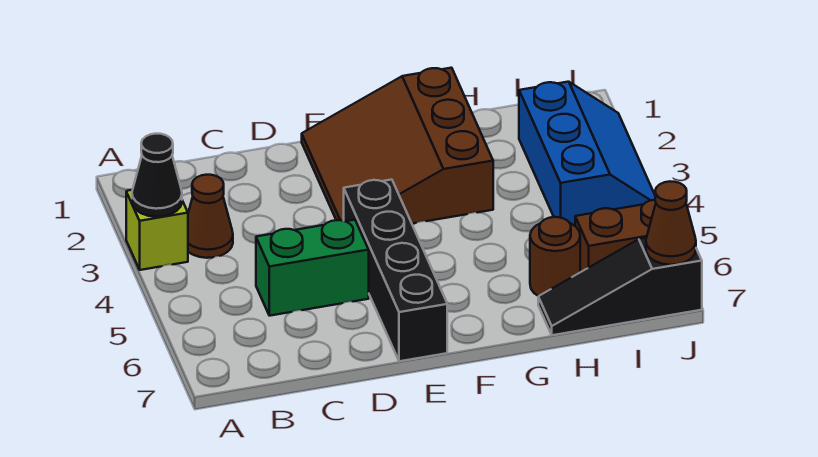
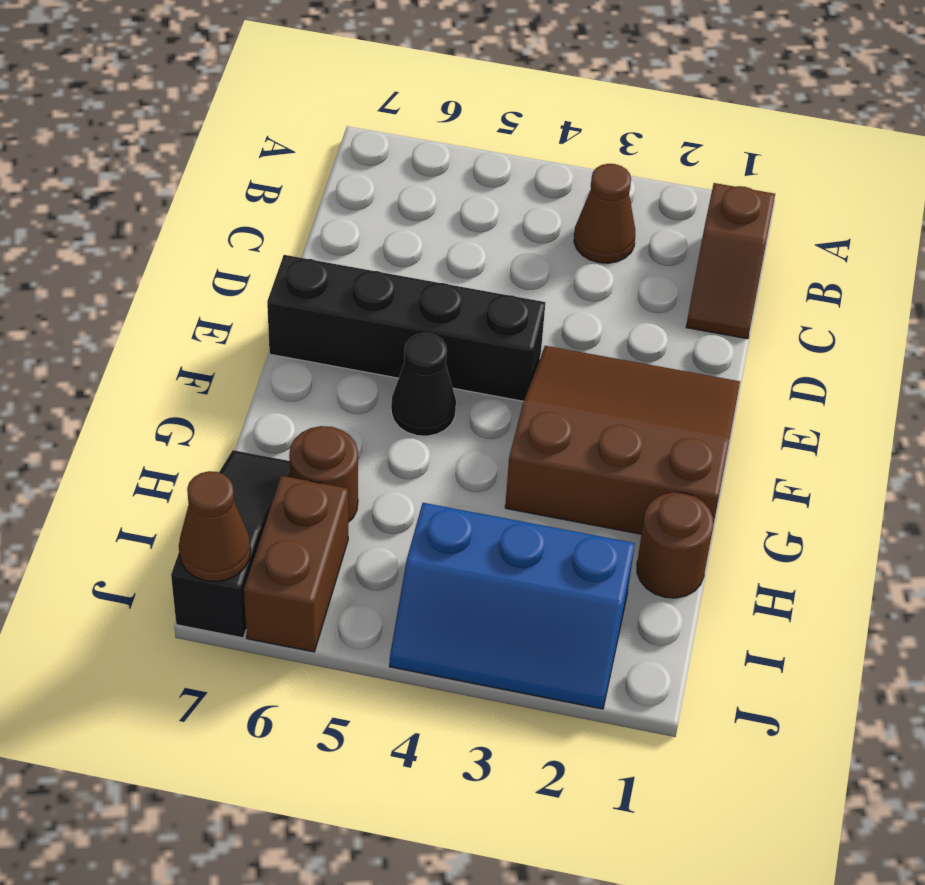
lime 1x1 brick [126,190,188,270] -> none
black 1x1 cone [132,134,182,217] -> black 1x1 cone moved to [391,333,456,436]
none -> brown 1x2 slope [686,183,775,339]
green 1x2 brick [256,220,369,316] -> none
none -> brown 1x1 round brick [637,492,713,598]

